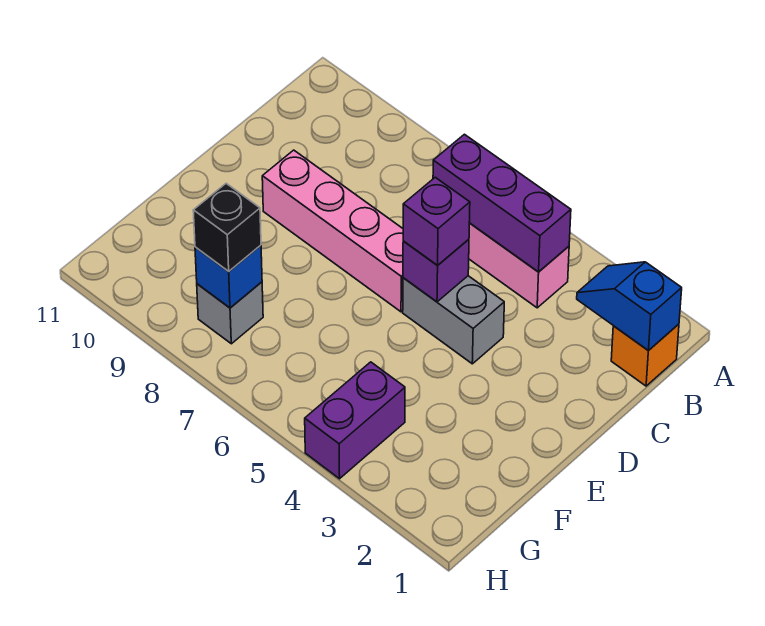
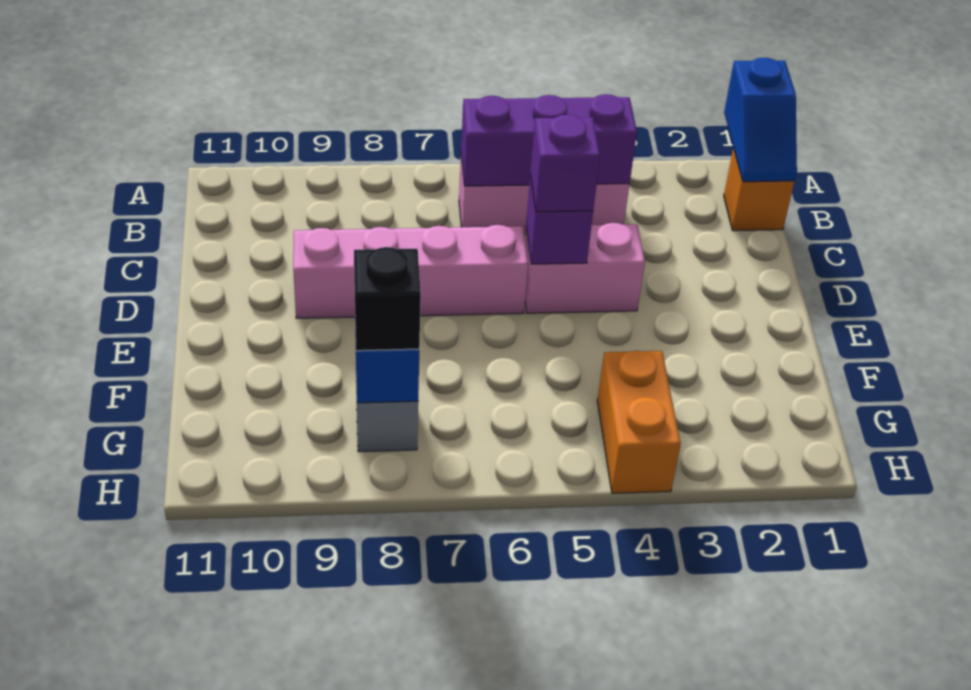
blue 1x2 slope [577,262,682,350] -> blue 1x2 slope turned to [724,58,797,182]
grey 1x2 brick [403,276,504,364] -> pink 1x2 brick [525,223,645,313]
purple 1x2 brick [305,362,405,479] -> orange 1x2 brick [597,351,681,493]

